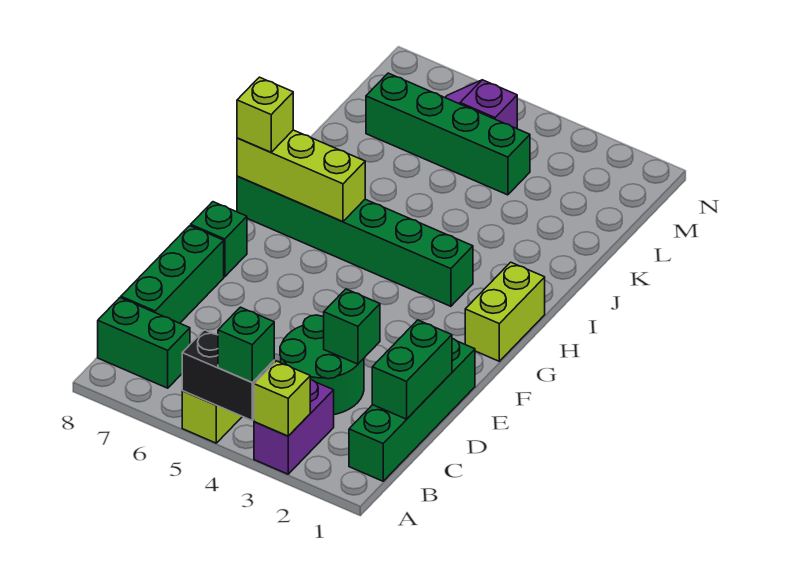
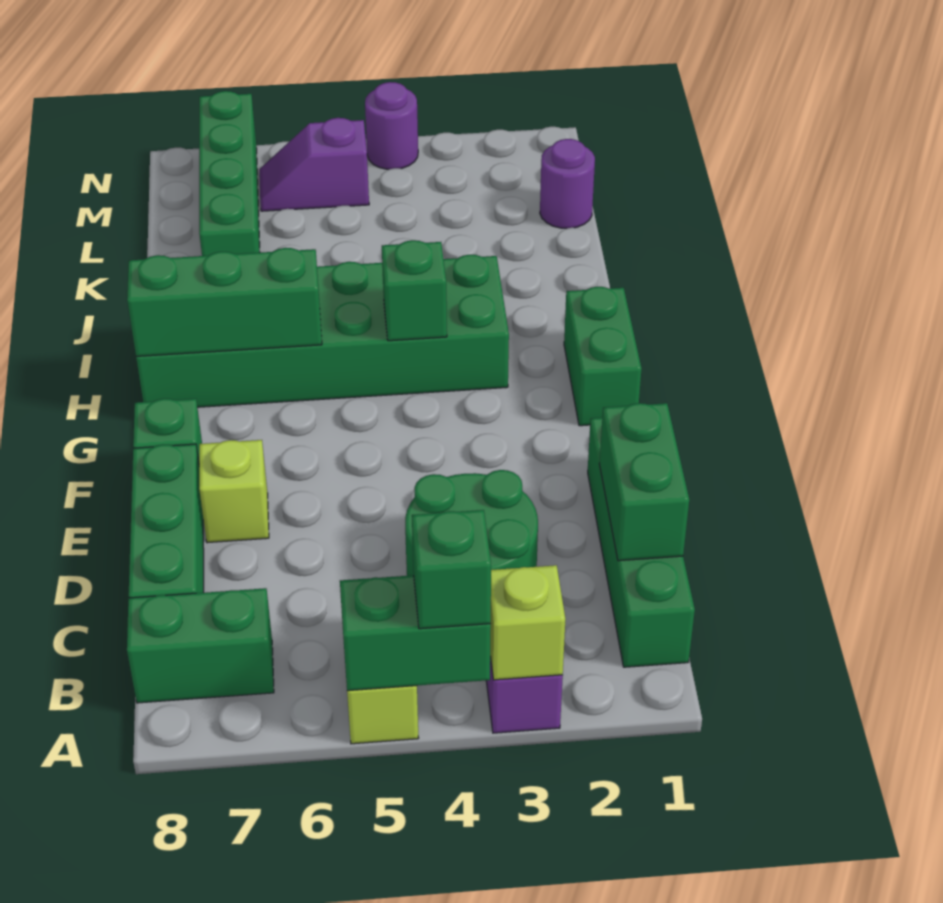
black 1x2 brick [182,330,274,420] -> green 1x2 brick [340,575,491,691]
green 1x1 brick [324,289,380,364] -> green 1x1 brick moved to [382,240,447,341]
lime 1x2 brick [465,262,545,361] -> green 1x2 brick [564,287,642,426]
green 1x6 brick [237,176,473,306] -> green 2x6 brick [136,255,509,407]
lime 1x3 brick [237,130,365,222] -> green 1x3 brick [127,248,322,356]
lime 1x1 brick [237,77,293,152] -> lime 1x1 brick moved to [199,440,269,543]
none -> purple 1x1 round brick [540,139,595,228]
green 1x4 brick [366,73,530,195] -> green 1x4 brick turned to [199,91,260,256]
none -> purple 1x1 round brick [365,82,418,169]

